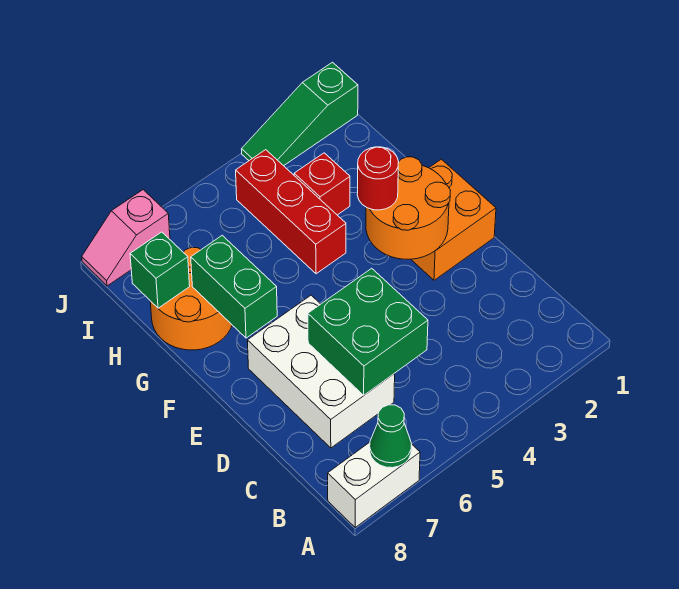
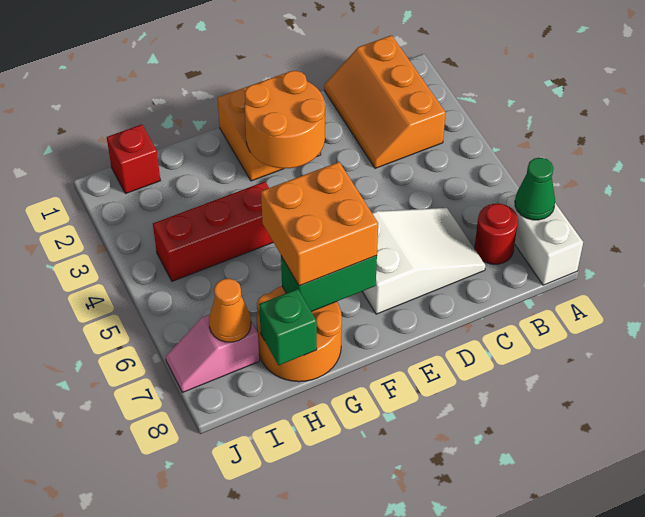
none -> orange 2x3 slope [324,35,446,168]
green 2x2 brick [308,268,428,395] -> none
white 2x3 brick [247,295,395,448] -> white 2x3 slope [362,208,485,314]
red 1x1 round brick [357,147,399,210] -> red 1x1 round brick moved to [475,204,518,264]
none -> orange 2x2 brick [261,162,378,286]
red 1x1 brick [294,153,350,215] -> red 1x1 brick moved to [107,124,160,194]
none -> orange 1x1 cone [209,279,251,342]
green 1x3 slope [242,62,358,166] -> none
pink 1x2 slope [82,190,170,286] -> pink 1x2 slope turned to [166,314,259,392]

